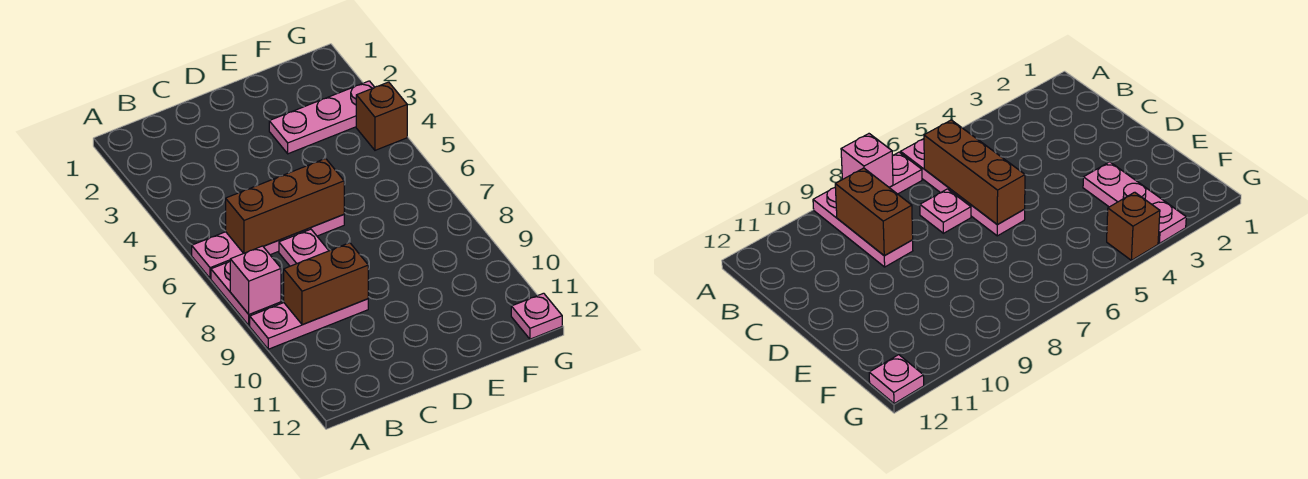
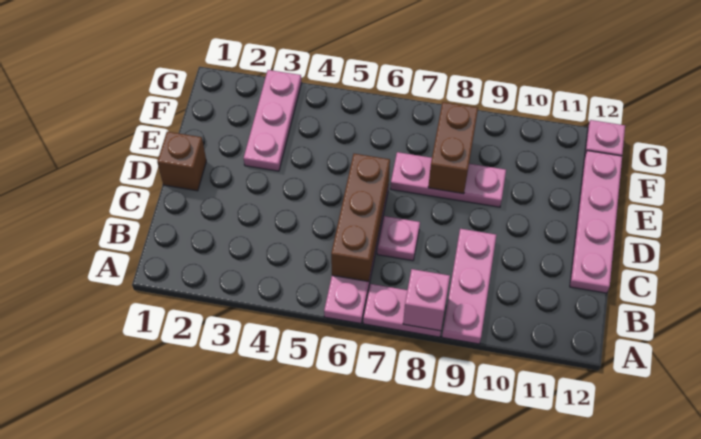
brown 1x2 brick [284,243,368,325] -> brown 1x2 brick moved to [428,102,478,194]
none -> pink 1x4 plate [570,151,622,293]
none -> pink 1x3 plate [391,152,506,207]
brown 1x1 brick [356,82,407,150] -> brown 1x1 brick moved to [157,132,206,191]

